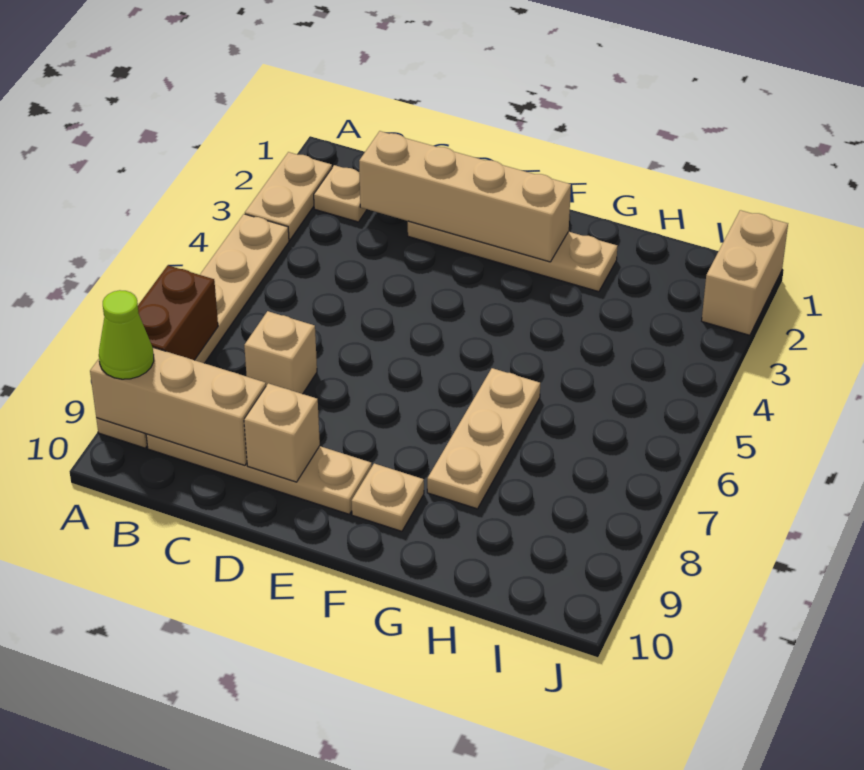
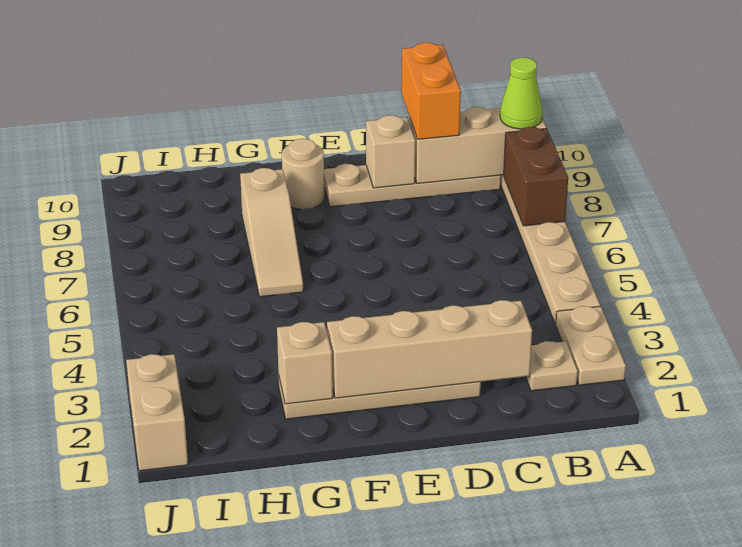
tan 1x1 brick [244,311,317,394] -> tan 1x1 brick moved to [277,322,333,404]
none -> orange 1x2 brick [401,43,461,139]
tan 1x1 plate [352,463,424,531] -> tan 1x1 round brick [282,139,324,209]
tan 1x3 plate [427,368,540,509] -> tan 1x3 slope [240,168,303,297]

